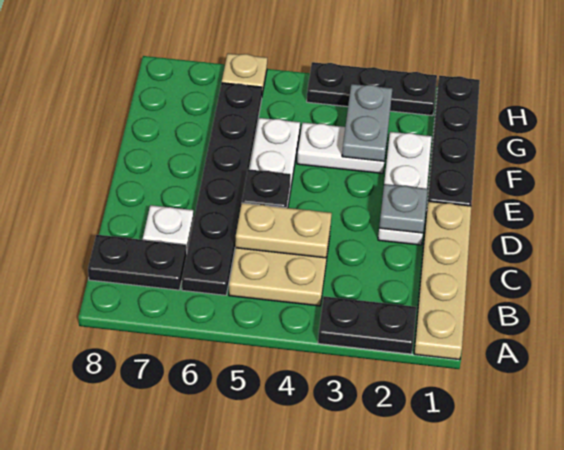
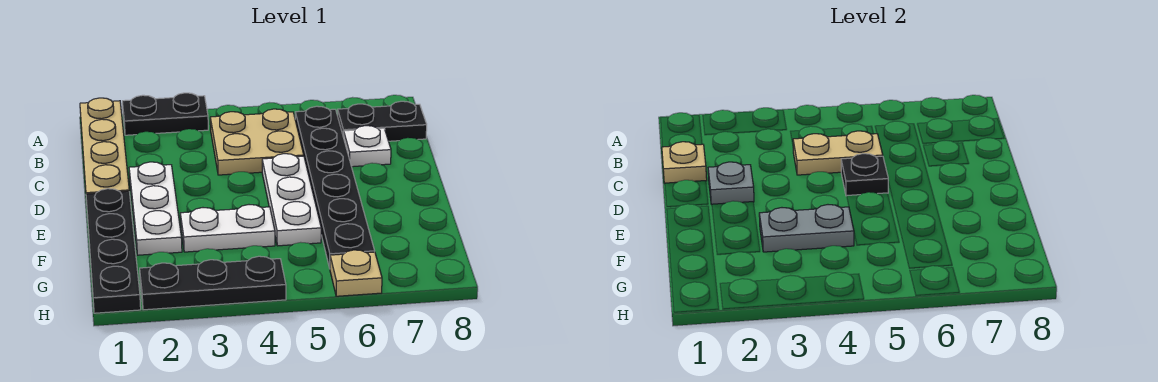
none -> tan 1x1 plate [662,142,707,183]
grey 1x2 plate [342,84,392,161] -> grey 1x2 plate turned to [759,205,854,252]

